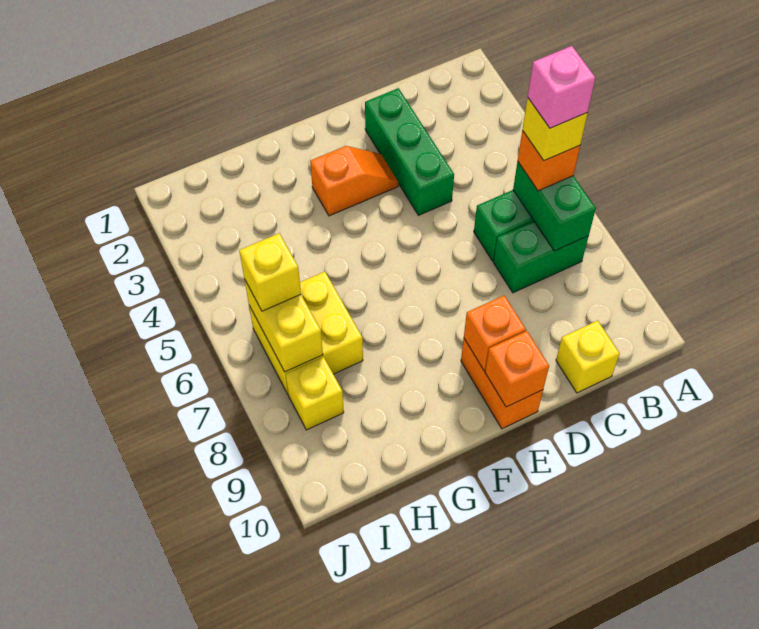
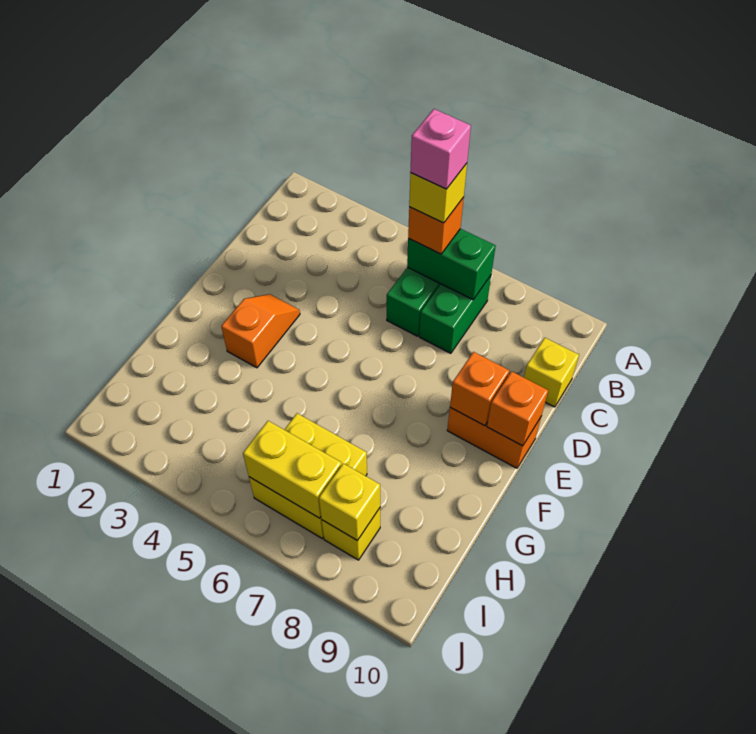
green 1x3 brick [365,88,454,215] -> none
yellow 1x1 brick [239,233,301,311] -> yellow 1x1 brick moved to [319,464,380,540]

